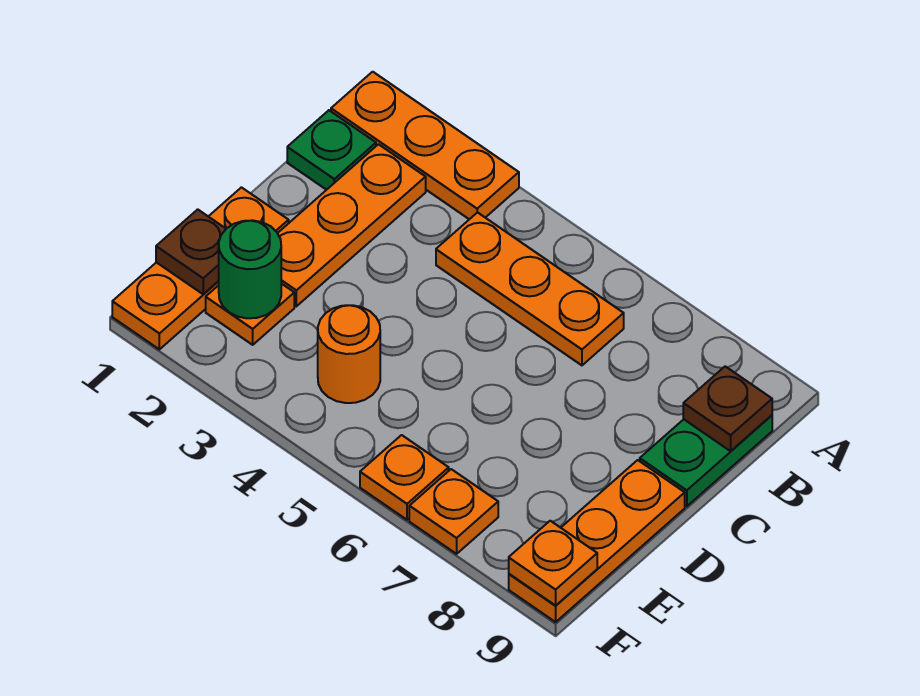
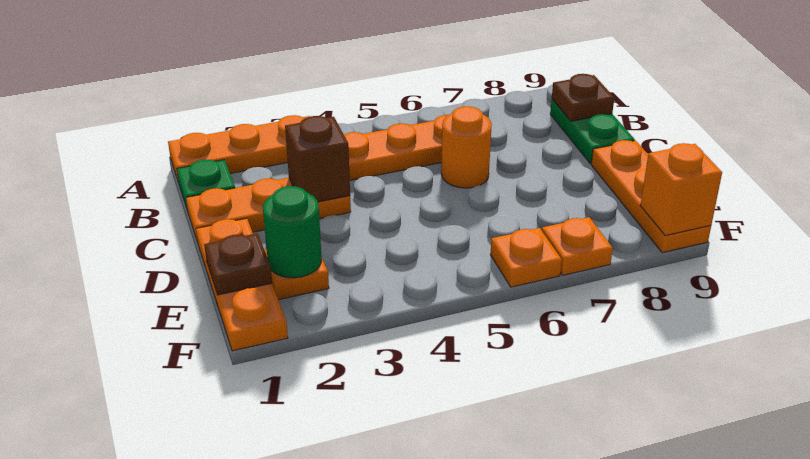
orange 1x3 plate [278,144,426,306] -> orange 1x3 plate turned to [186,178,351,242]
none -> brown 1x1 brick [285,116,350,202]
orange 1x1 round brick [318,305,380,403] -> orange 1x1 round brick moved to [441,106,492,188]
orange 1x1 plate [509,521,597,605] -> orange 1x1 brick [640,143,722,236]

